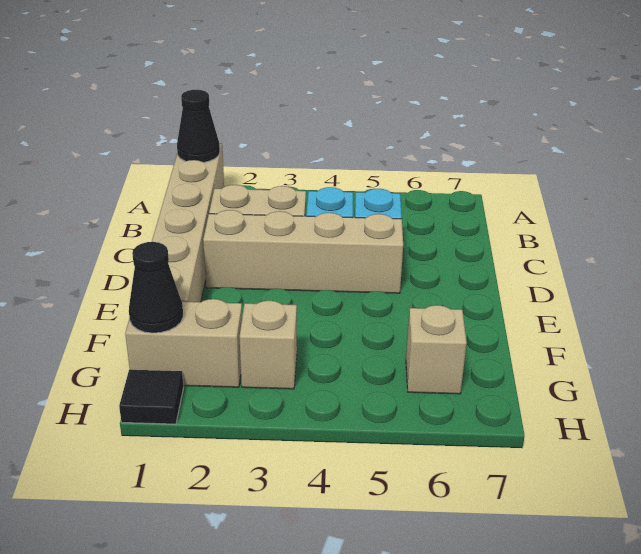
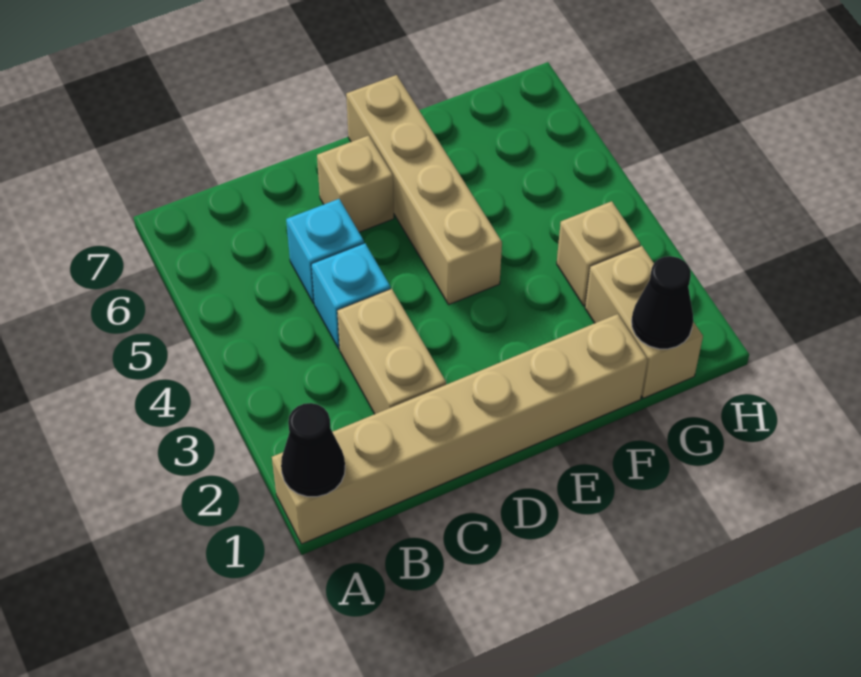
tan 1x4 brick [203,210,403,293] -> tan 1x4 brick moved to [346,75,502,304]
tan 1x1 brick [406,305,467,394] -> tan 1x1 brick moved to [317,136,394,232]
black 1x1 tile [119,370,184,424] -> none

